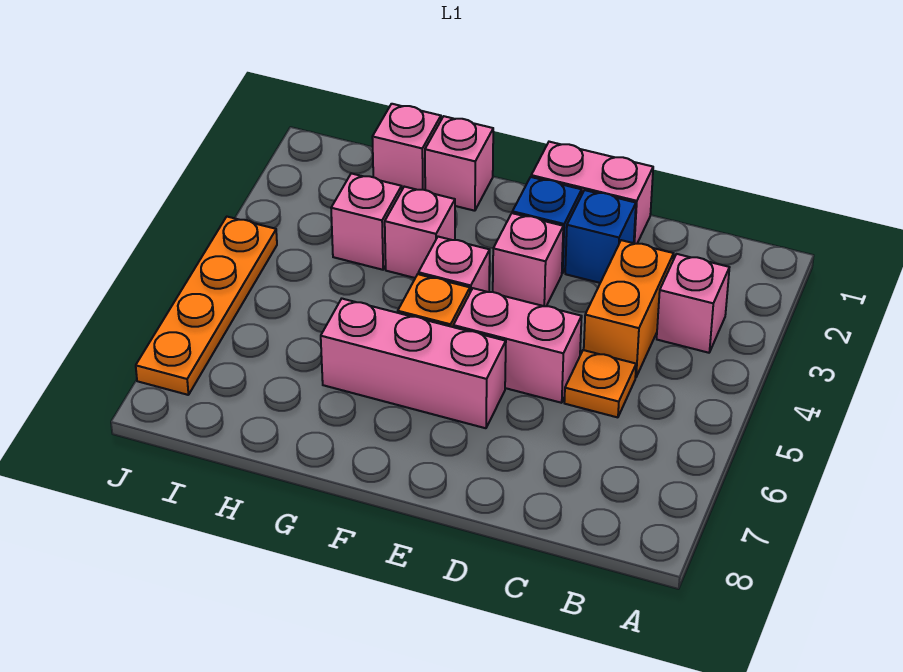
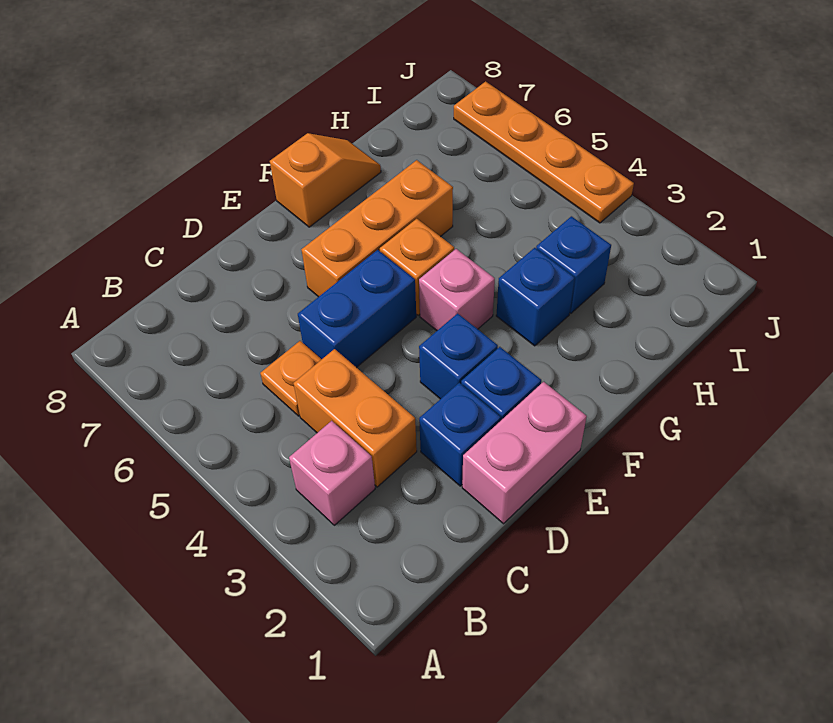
pink 1x2 brick [453,288,582,403] -> blue 1x2 brick [298,250,416,368]
pink 1x1 brick [493,213,563,306] -> blue 1x1 brick [419,313,498,399]
pink 1x3 brick [321,299,506,428] -> orange 1x3 brick [301,160,453,297]
none -> orange 1x2 slope [270,133,381,227]
pink 1x1 brick [425,116,493,211] -> none
pink 1x1 brick [385,187,455,278] -> blue 1x1 brick [496,248,575,346]
pink 1x1 brick [372,104,441,190] -> none
pink 1x1 brick [331,173,402,270] -> blue 1x1 brick [536,216,611,313]

